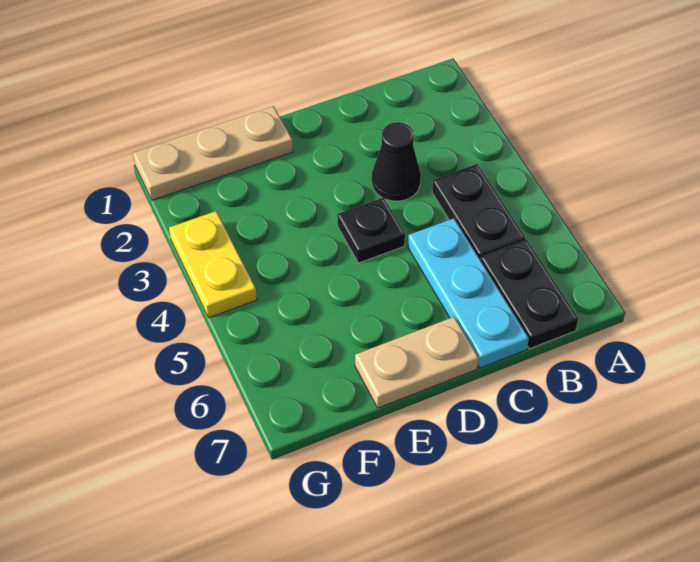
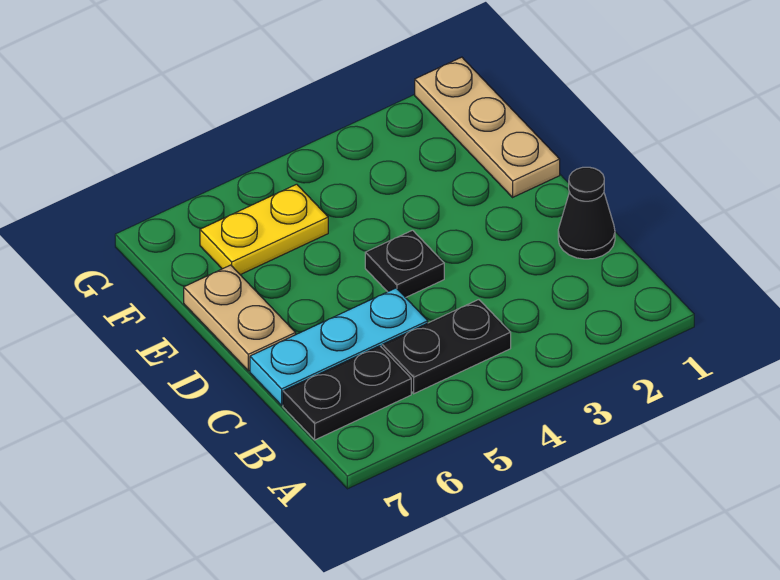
black 1x1 cone [372,122,421,201] -> black 1x1 cone moved to [558,167,615,259]
yellow 1x2 plate [169,211,257,318] -> yellow 1x2 plate moved to [200,184,328,275]

